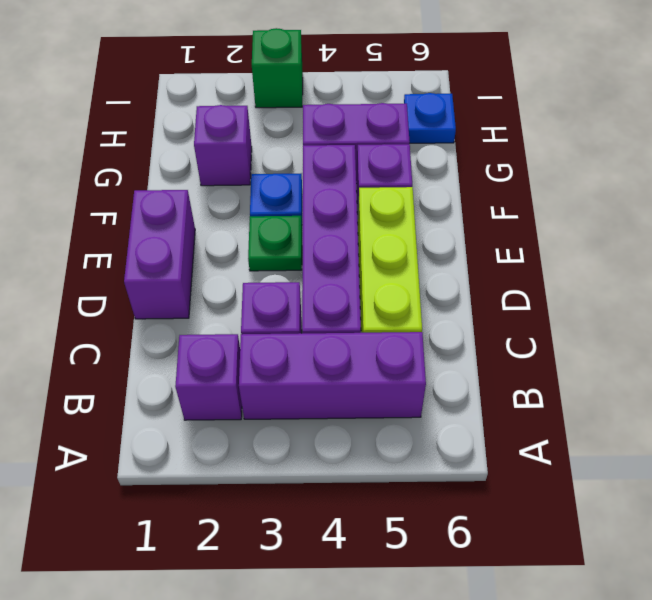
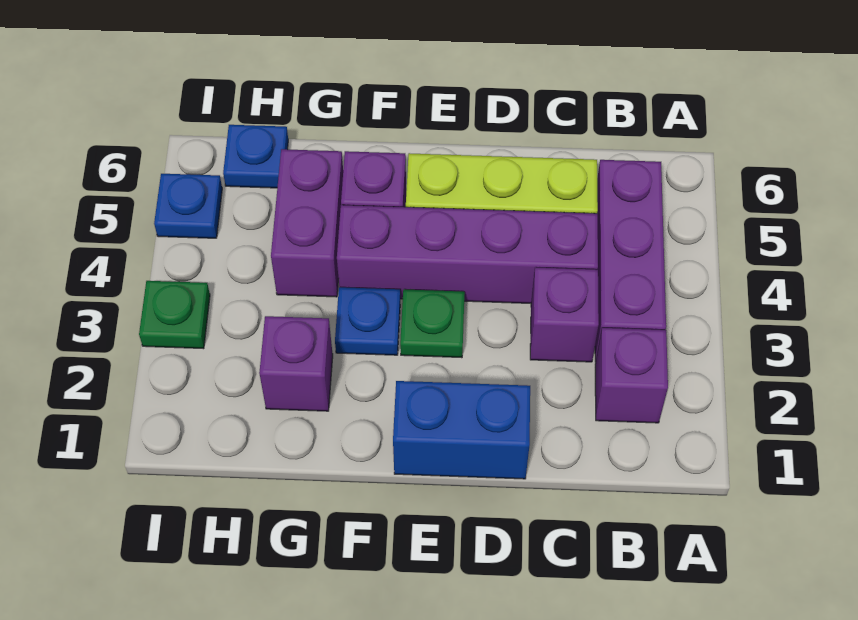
purple 1x2 brick [124,190,195,319] -> blue 1x2 brick [393,381,530,479]
green 1x1 brick [252,28,303,108] -> green 1x1 plate [139,281,210,349]
none -> blue 1x1 plate [154,174,222,238]

